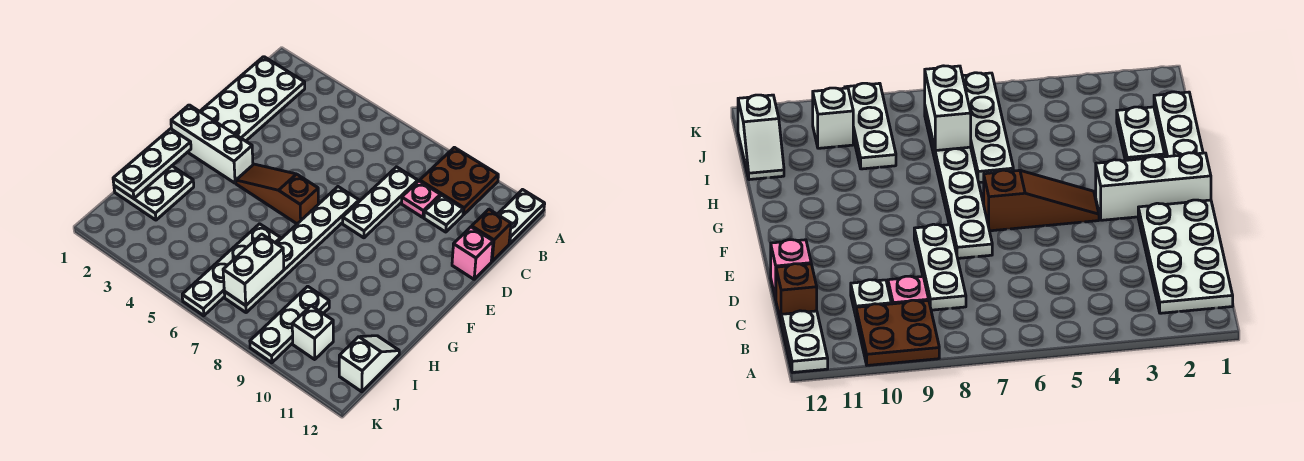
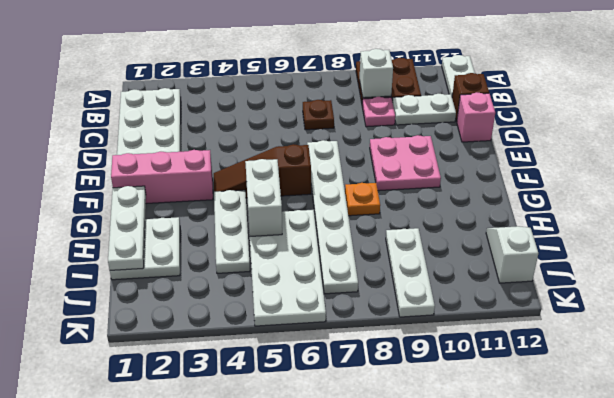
none -> brown 1x1 plate [303,100,334,130]
white 1x3 plate [343,167,418,238] -> white 1x3 plate moved to [214,190,250,273]
white 1x1 plate [424,195,463,232] -> white 1x2 plate [392,94,456,125]
none -> pink 2x2 plate [370,135,441,191]
white 1x3 brick [171,105,253,183] -> pink 1x3 brick [111,150,213,204]
none -> orange 1x1 plate [345,183,380,216]
white 1x4 plate [182,224,281,316] -> white 2x4 plate [250,210,326,326]
white 1x2 brick [223,234,284,305] -> white 1x2 brick moved to [245,159,282,236]
white 1x1 brick [292,306,333,359] -> white 1x1 brick moved to [360,49,393,98]

